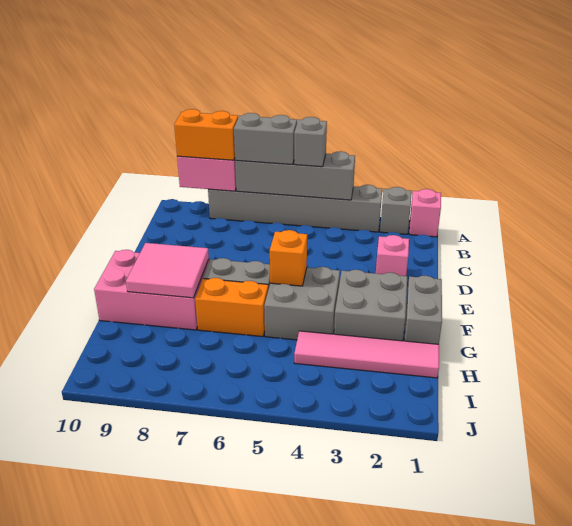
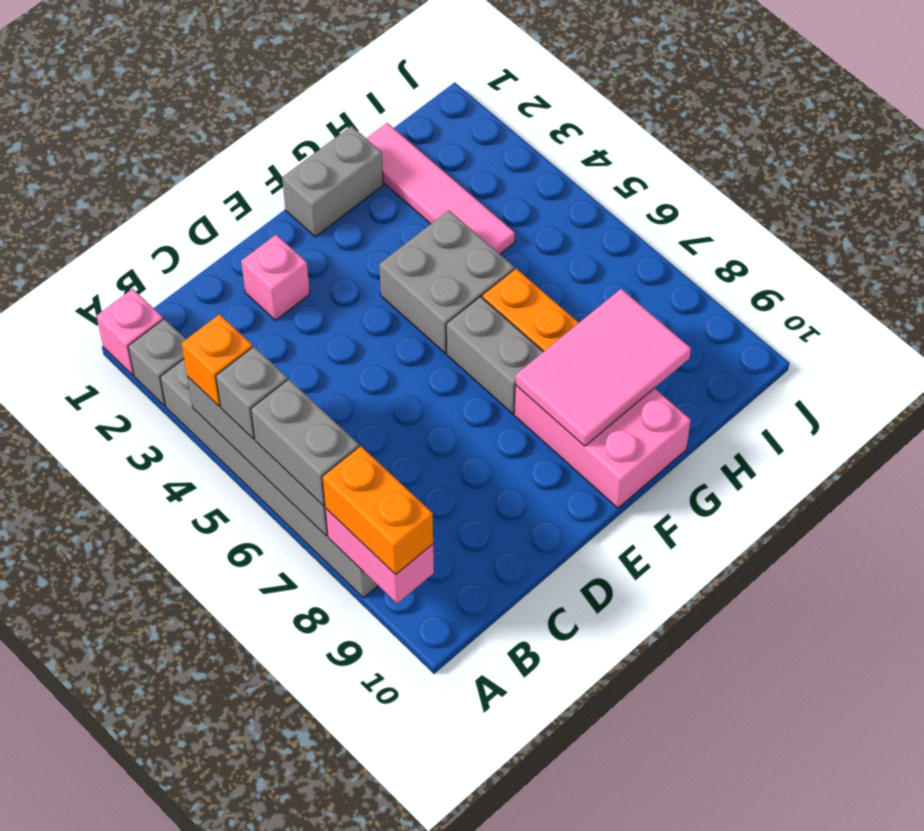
grey 2x2 brick [334,270,407,341] -> none
orange 1x1 brick [270,230,307,286] -> orange 1x1 brick moved to [181,314,253,406]
pink 2x2 tile [126,243,209,298] -> pink 2x3 tile [515,289,691,446]

